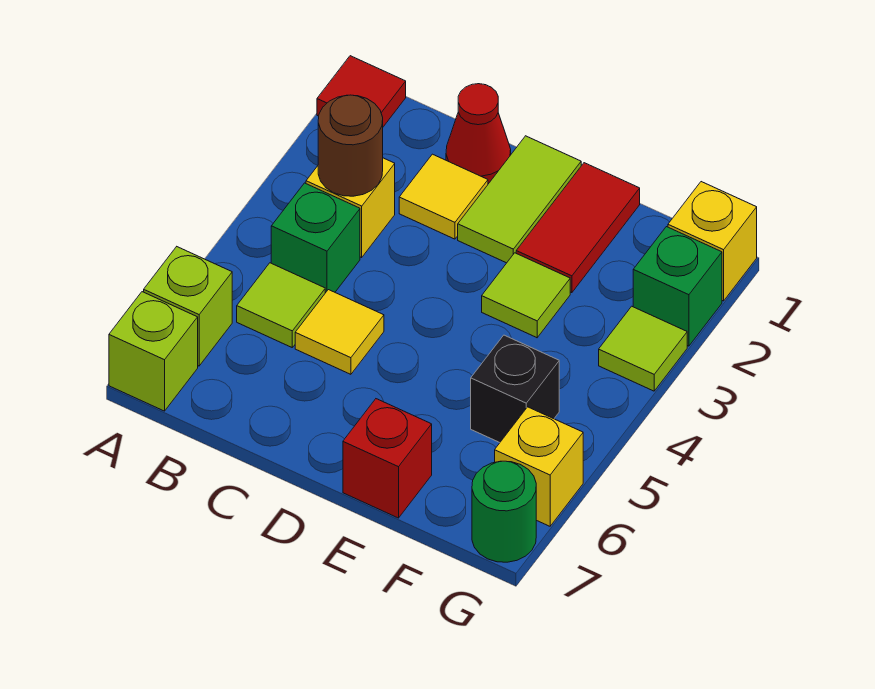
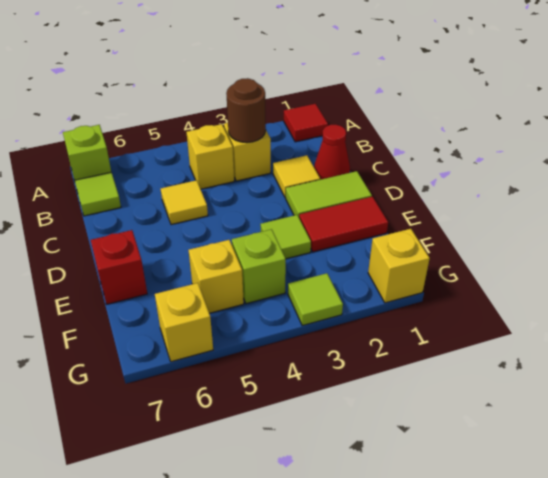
lime 1x1 brick [144,247,232,366] -> lime 1x1 brick moved to [232,229,286,304]
green 1x1 brick [271,183,360,293] -> yellow 1x1 brick [186,124,234,189]
lime 1x1 tile [237,263,325,347] -> lime 1x1 tile moved to [75,172,121,216]
black 1x1 brick [471,335,559,443] -> yellow 1x1 brick [189,240,244,313]
green 1x1 brick [633,227,722,346] -> none
green 1x1 round brick [472,461,536,562] -> none

